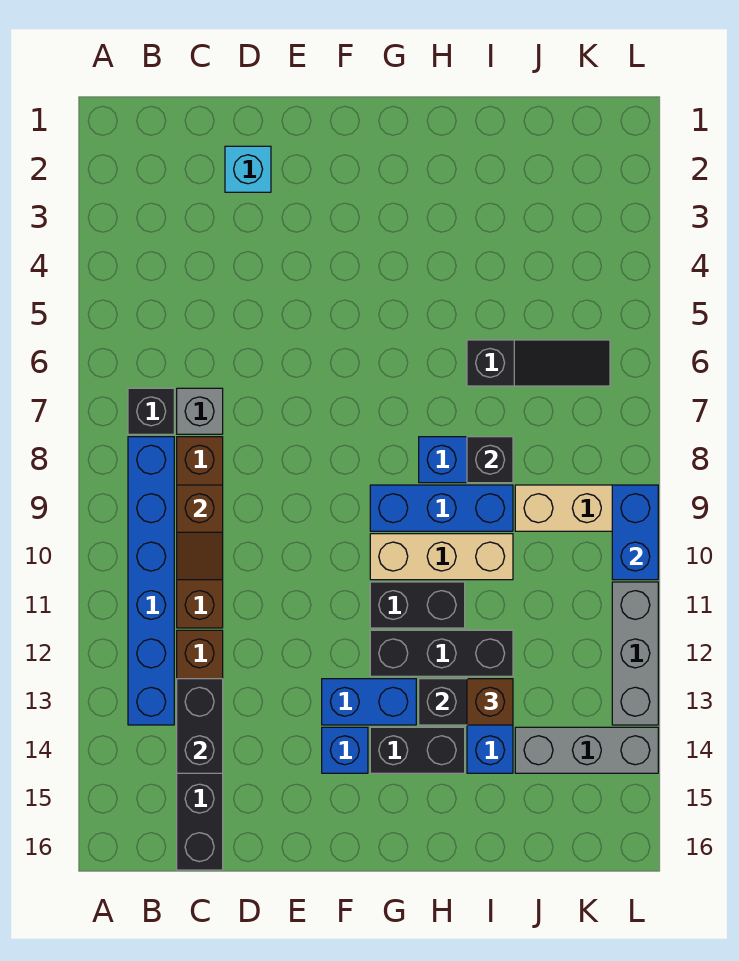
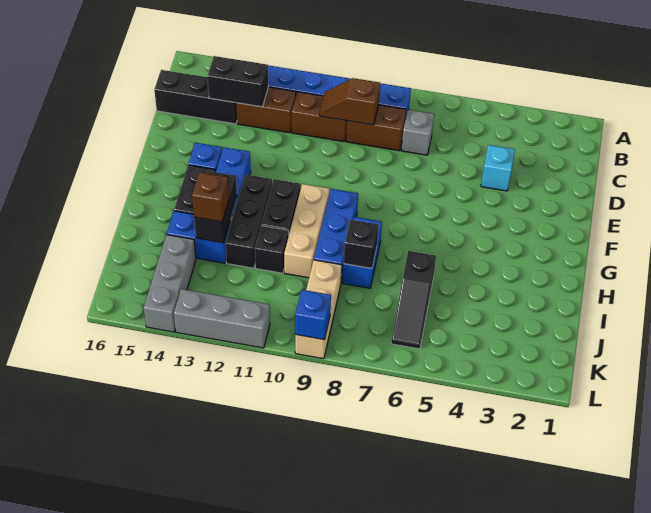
black 1x1 brick [128,388,174,434] -> black 1x1 brick moved to [255,226,289,273]
cyan 1x1 brick [225,146,271,192] -> cyan 1x1 brick moved to [481,145,515,191]
blue 1x2 brick [612,485,658,580] -> blue 1x1 brick [295,290,331,340]

